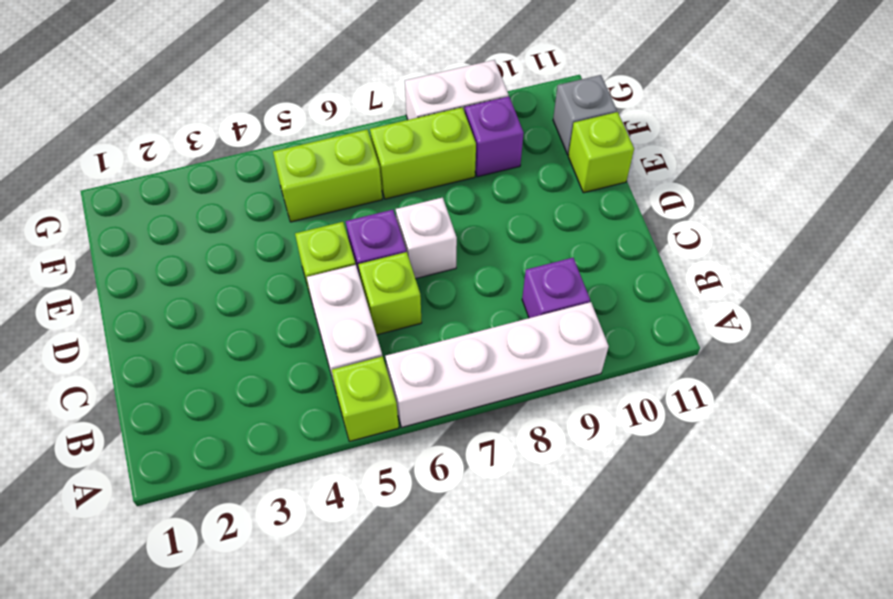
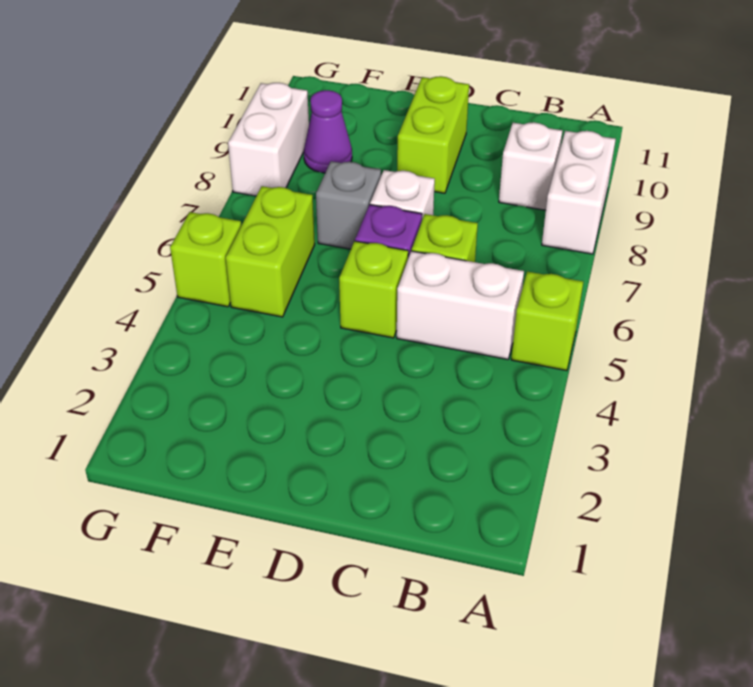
white 1x4 brick [385,302,609,427] -> white 1x2 brick [542,131,616,254]
purple 1x1 brick [522,258,590,318] -> white 1x1 brick [499,122,562,210]
lime 1x1 brick [568,112,634,193] -> lime 1x1 brick moved to [170,212,241,307]
lime 1x2 brick [370,107,476,199] -> lime 1x2 brick moved to [397,76,469,193]
purple 1x1 brick [465,96,524,177] -> purple 1x1 cone [304,90,352,173]
grey 1x1 brick [553,75,617,155] -> grey 1x1 brick moved to [316,161,381,249]

